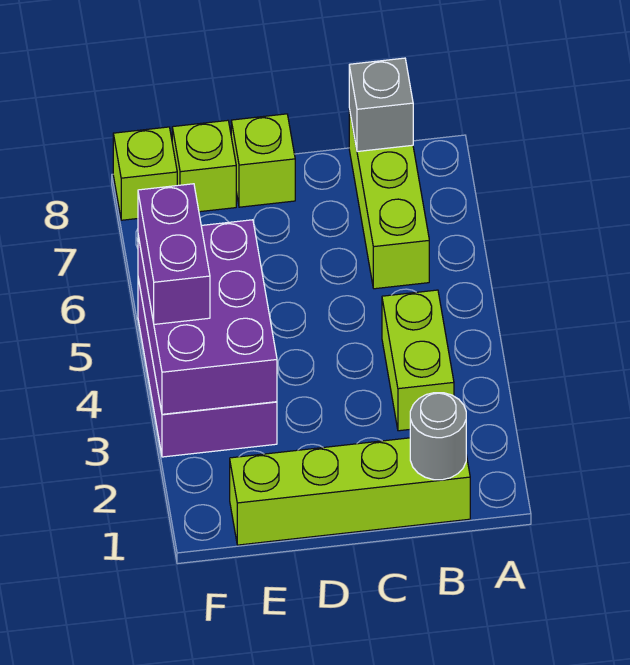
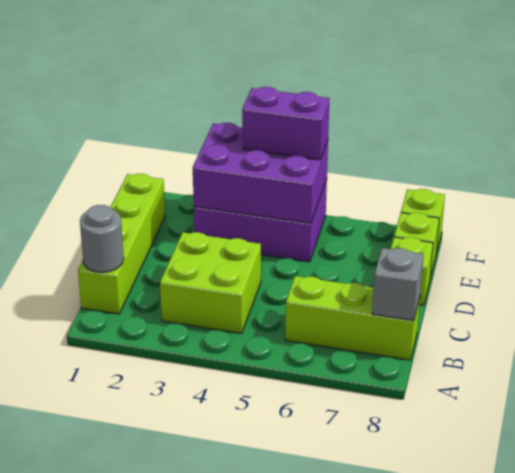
lime 1x2 brick [382,290,454,431] -> lime 2x2 brick [160,232,261,333]

